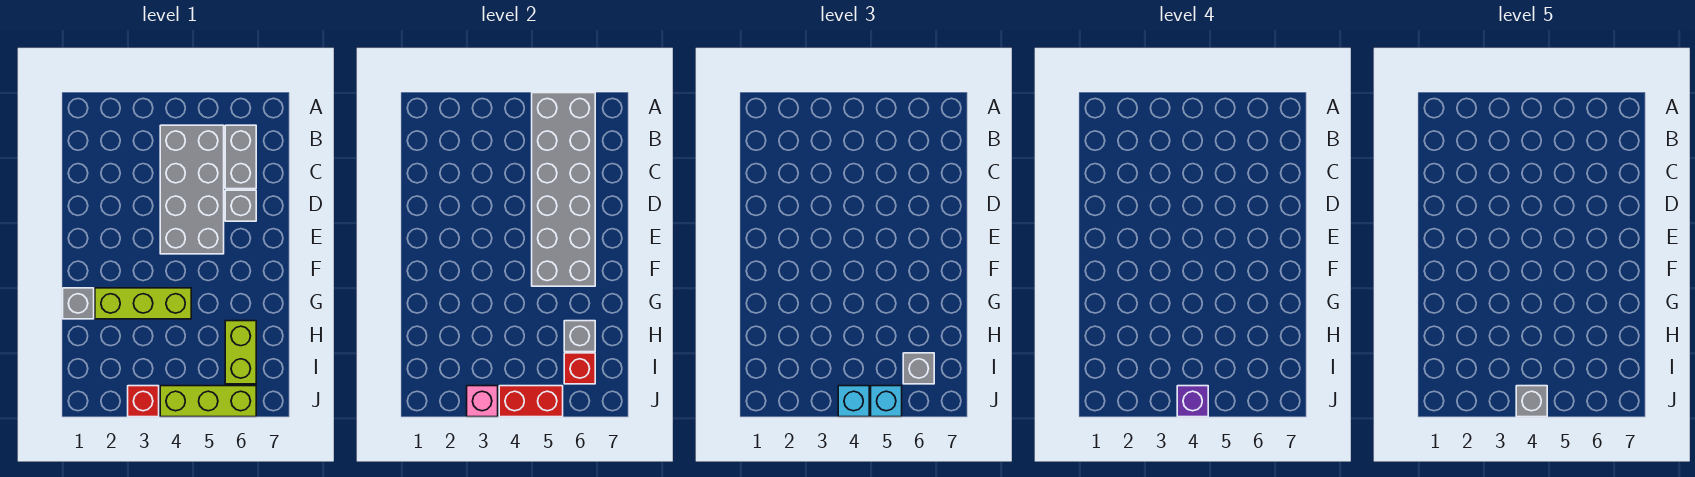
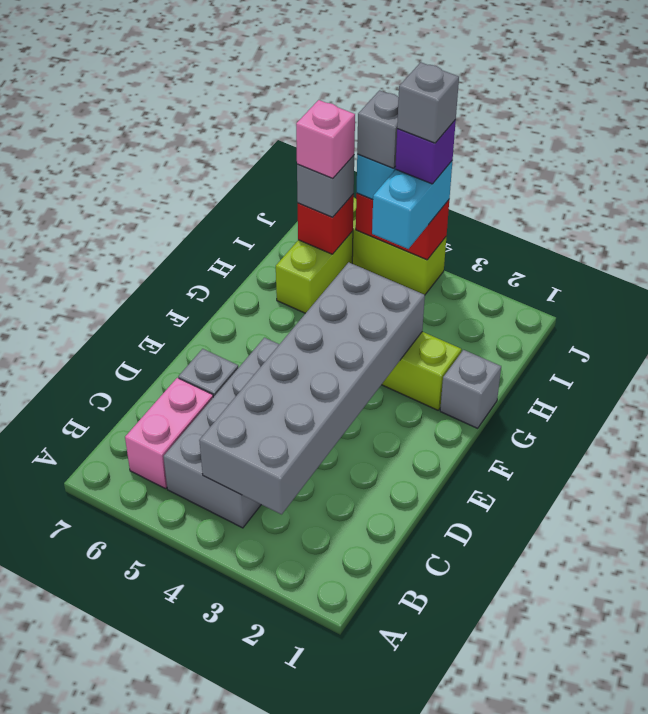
grey 2x6 brick [532,93,595,286] -> grey 2x6 brick moved to [199,262,425,514]
grey 1x2 brick [225,125,256,189] -> pink 1x2 brick [125,378,213,489]
grey 1x1 brick [564,321,595,352] -> grey 1x1 brick moved to [357,90,399,168]
red 1x1 brick [128,386,159,417] -> none
pink 1x1 brick [467,386,498,417] -> pink 1x1 brick moved to [296,100,355,178]
cyan 1x1 brick [838,386,869,417] -> cyan 1x2 brick [372,161,452,249]

